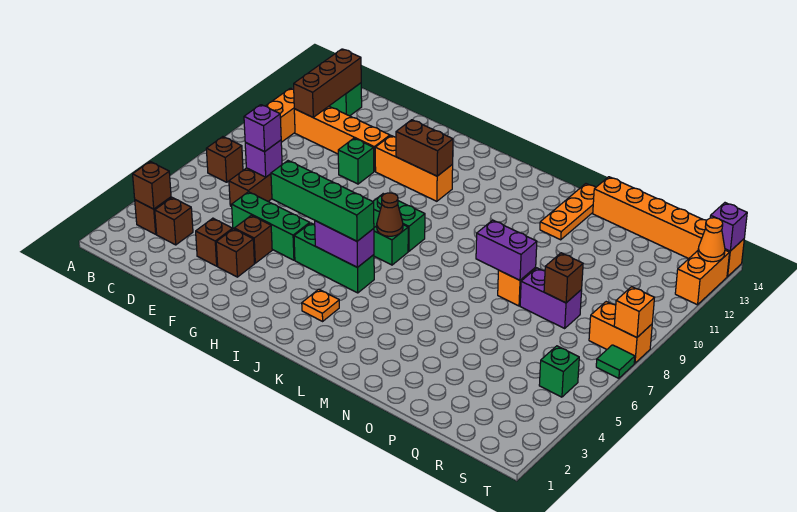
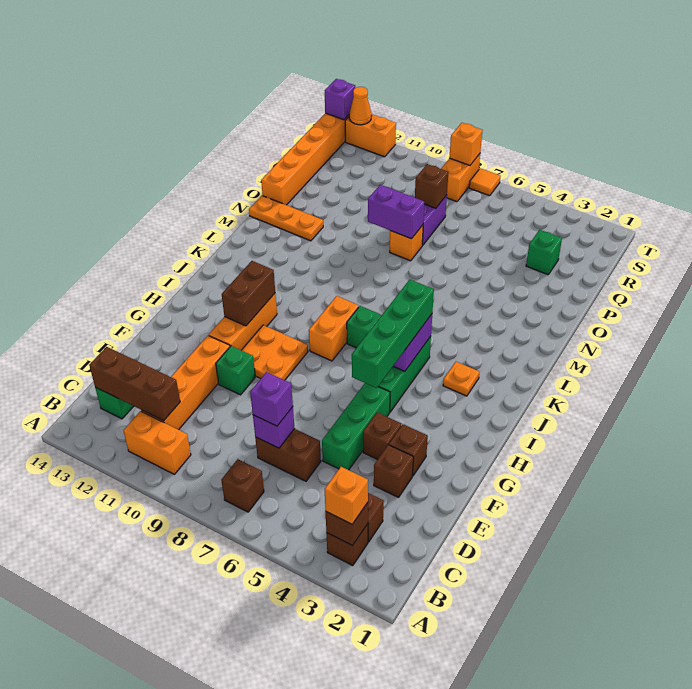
none -> orange 1x1 brick [325,467,368,524]
none -> orange 2x2 plate [241,325,308,380]
green 1x2 brick [373,194,425,251] -> orange 1x2 brick [309,296,359,361]
brown 1x1 cone [377,193,403,236] -> none
purple 1x2 brick [476,220,537,280] -> purple 1x2 brick turned to [368,185,424,239]
green 1x1 brick [539,346,579,397] -> green 1x1 brick moved to [526,230,562,275]
green 1x1 tile [596,345,635,378] -> orange 1x1 tile [469,168,500,196]

